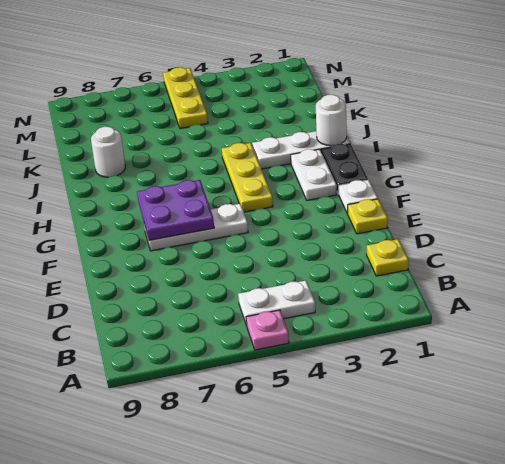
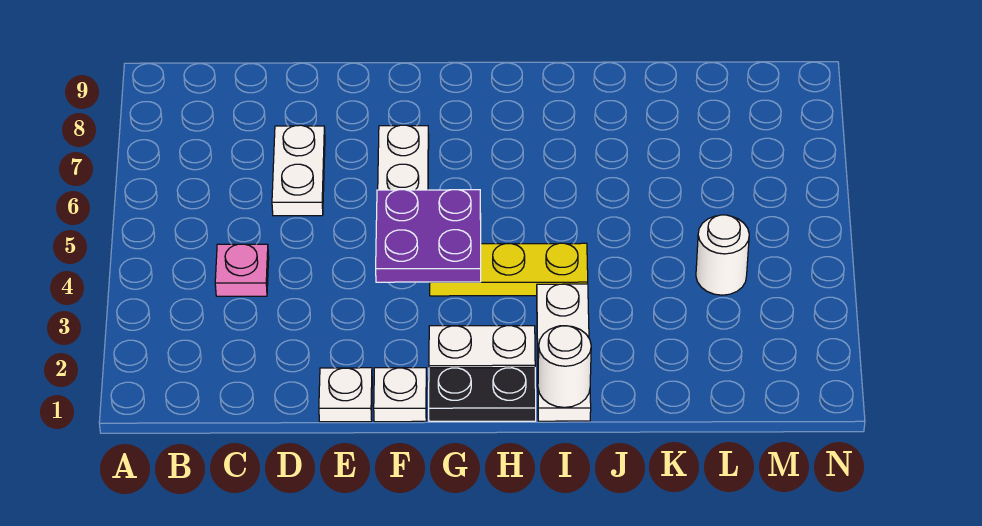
pink 1x1 plate [246,310,289,350] -> pink 1x1 plate moved to [215,244,269,296]
white 1x2 plate [238,281,315,325] -> white 1x2 plate moved to [272,125,325,216]
yellow 1x1 plate [367,239,409,276] -> none
yellow 1x1 plate [348,199,388,234] -> white 1x1 plate [319,368,372,422]
purple 2x2 plate [137,180,214,240] -> purple 2x2 plate moved to [376,190,481,282]
white 1x1 round brick [91,127,125,177] -> white 1x1 round brick moved to [696,215,749,295]
yellow 1x3 plate [163,67,208,129] -> none

